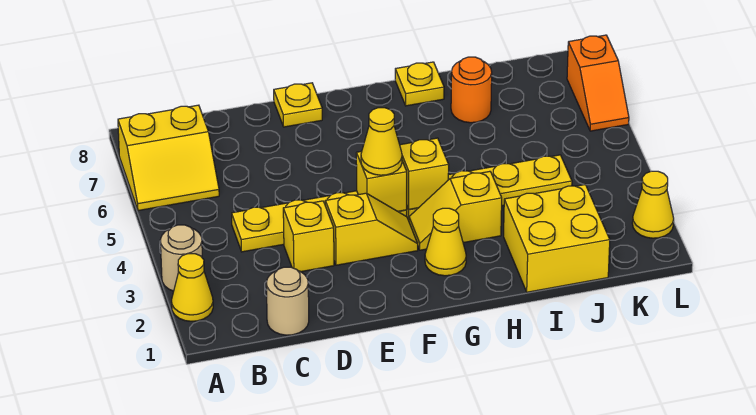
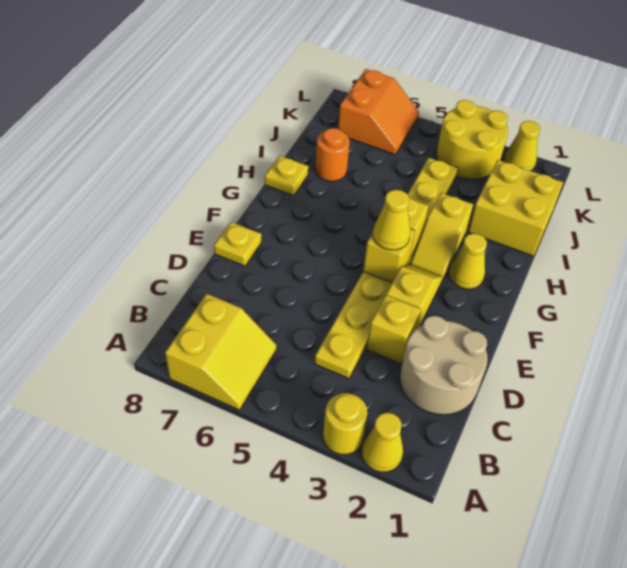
tan 1x1 round brick [160,225,202,291] -> yellow 1x1 round brick [323,393,367,454]
tan 1x1 round brick [266,267,309,335] -> tan 2x2 round brick [400,316,487,415]
none -> yellow 2x2 round brick [436,100,508,179]
orange 1x2 slope [567,35,629,131] -> orange 2x2 slope [338,69,419,154]

